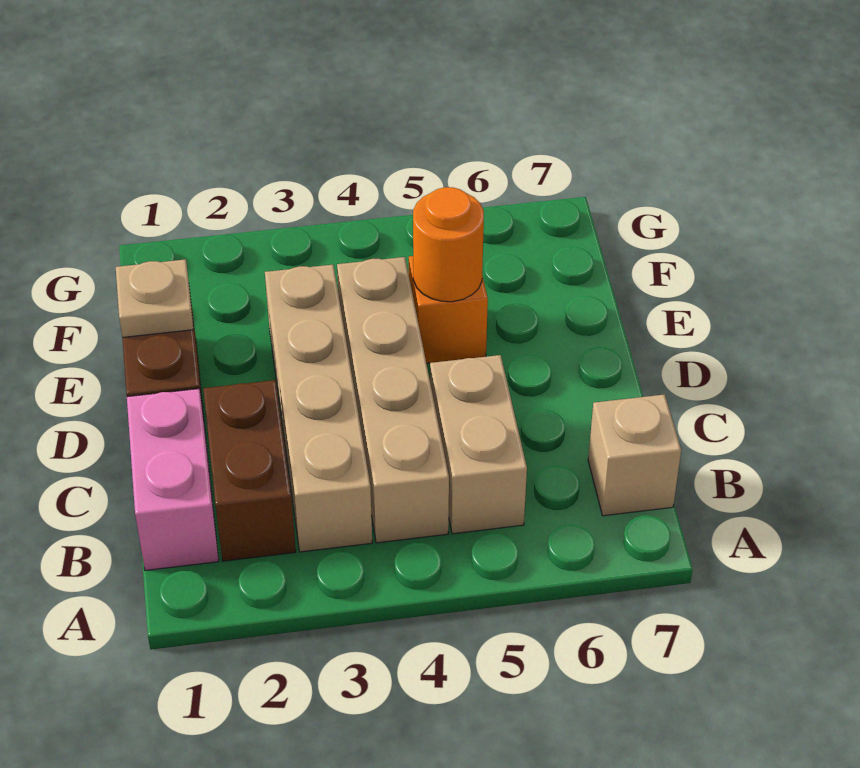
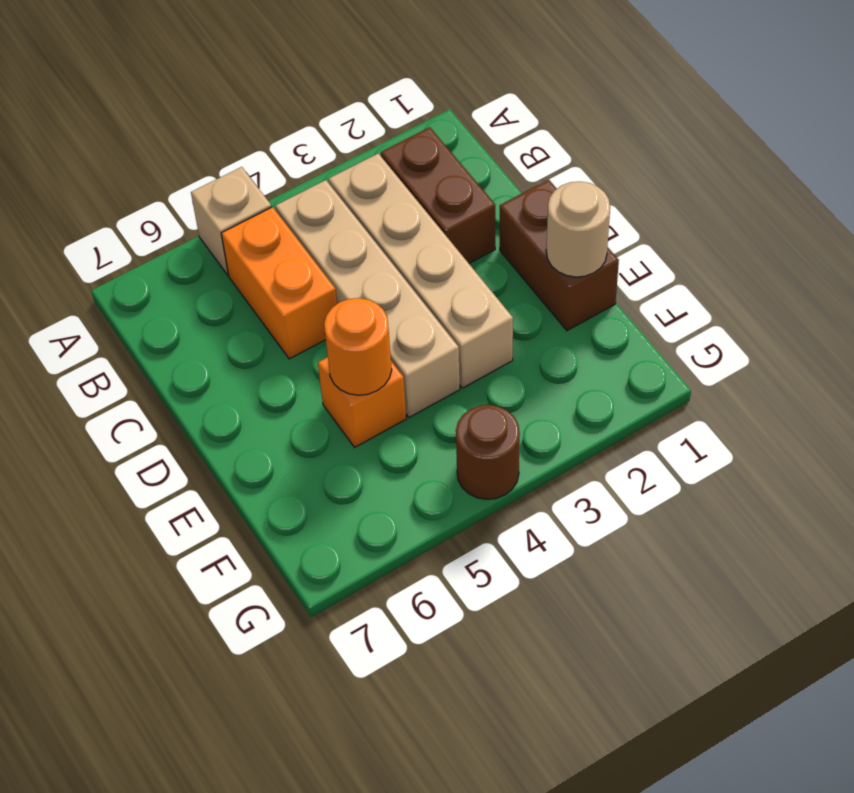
pink 1x2 brick [127,389,219,570] -> none
tan 1x2 brick [430,355,527,534] -> orange 1x2 brick [221,207,337,359]
tan 1x1 brick [588,394,681,516] -> tan 1x1 brick moved to [191,167,271,275]
tan 1x1 plate [116,259,194,337] -> tan 1x1 round brick [546,182,610,277]
none -> brown 1x1 round brick [456,405,520,499]

